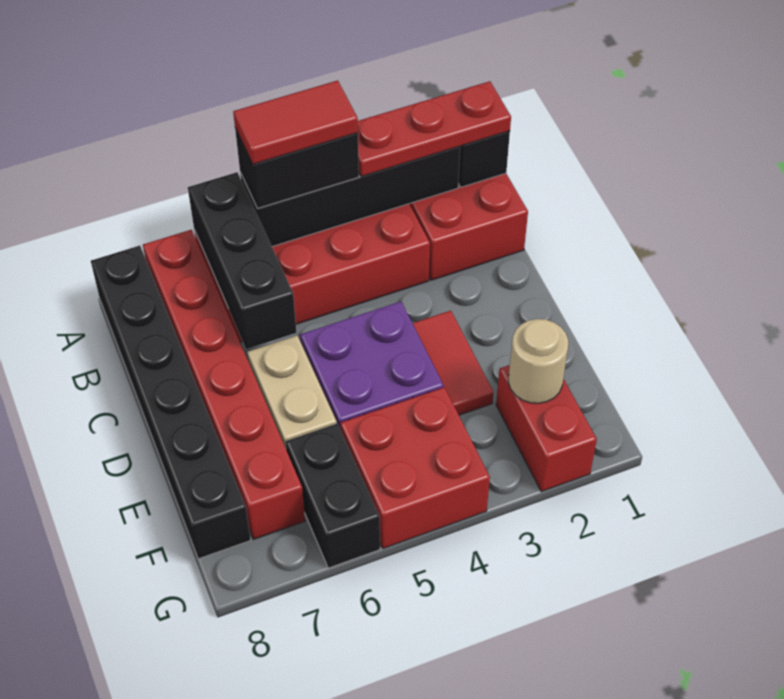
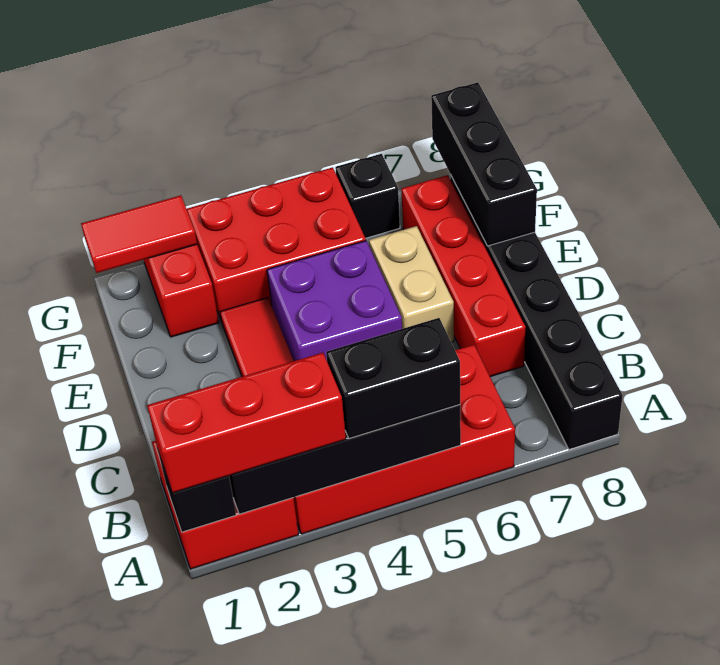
red 1x3 plate [358,81,511,176] -> red 1x3 brick [147,353,346,493]
red 1x2 tile [233,81,358,164] -> red 1x2 tile moved to [81,195,197,273]
black 1x3 brick [188,172,297,349] -> black 1x3 brick moved to [431,82,537,246]
red 1x6 brick [143,230,305,539] -> red 1x4 brick [401,175,526,377]
tan 1x1 round brick [508,319,568,403] -> none
red 2x2 brick [340,387,490,548] -> red 2x3 brick [187,167,366,322]
black 1x2 brick [286,424,380,568] -> black 1x1 brick [335,154,400,238]

